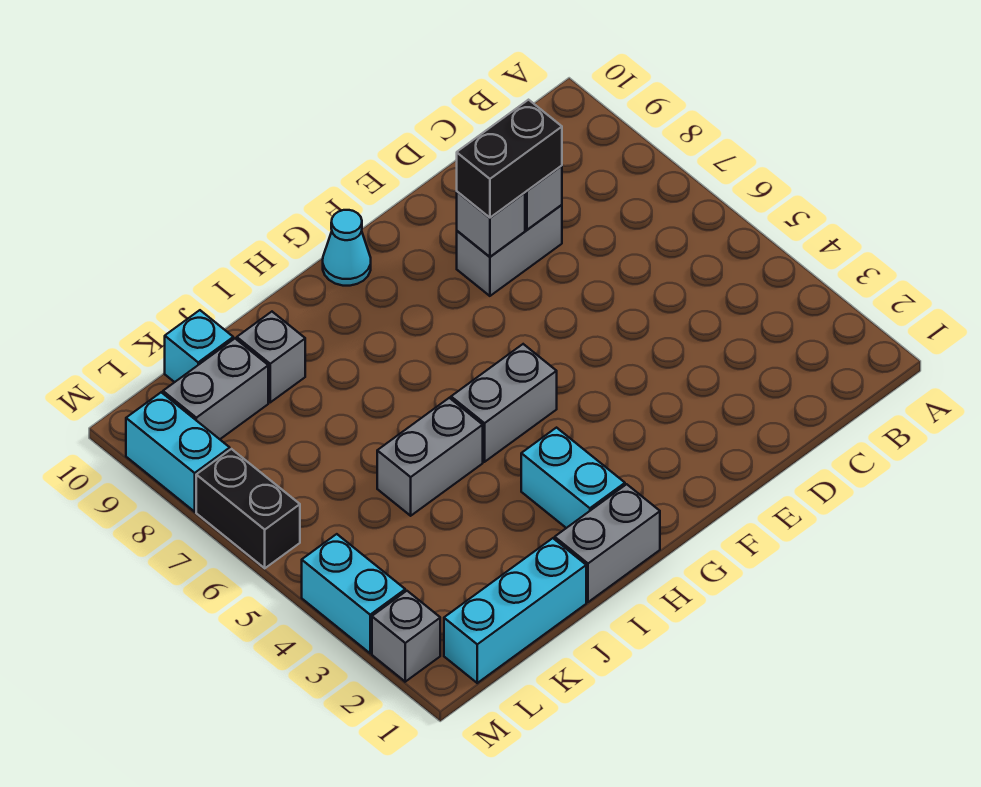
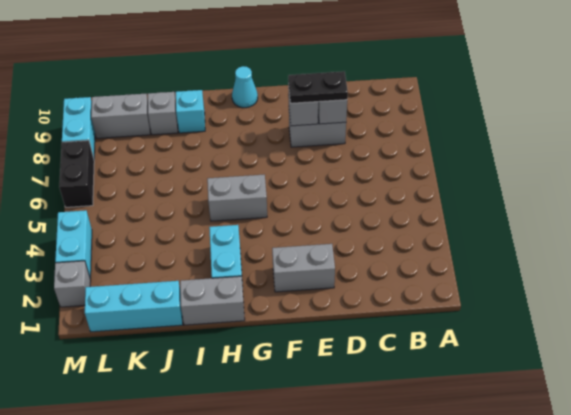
black 1x2 brick [457,100,562,218] -> black 1x2 plate [288,71,348,103]
grey 1x2 brick [377,398,483,516] -> grey 1x2 brick moved to [272,244,335,292]
cyan 1x1 brick [165,310,233,382] -> cyan 1x1 brick moved to [176,90,205,133]

